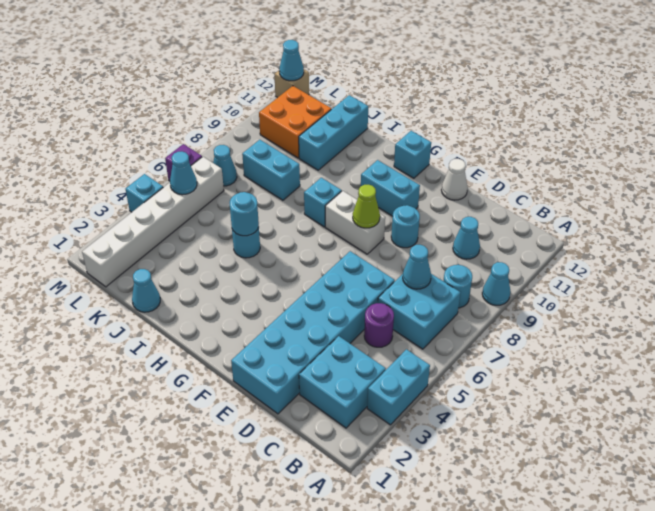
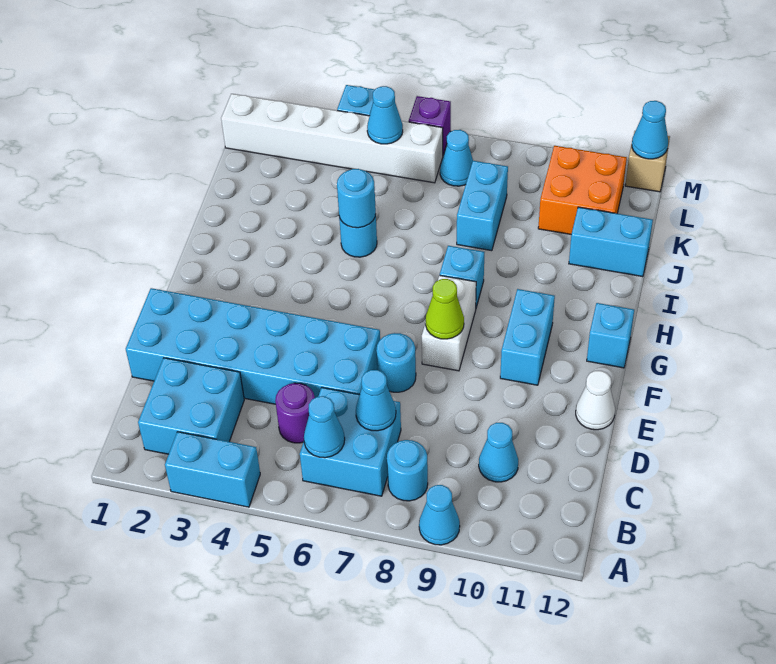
cyan 1x1 round brick [391,205,420,248] -> cyan 1x1 round brick moved to [376,333,416,392]
cyan 1x1 cone [132,269,160,312] -> cyan 1x1 cone moved to [304,396,345,458]
cyan 1x3 brick [299,95,368,170] -> cyan 1x2 brick [569,207,653,277]

